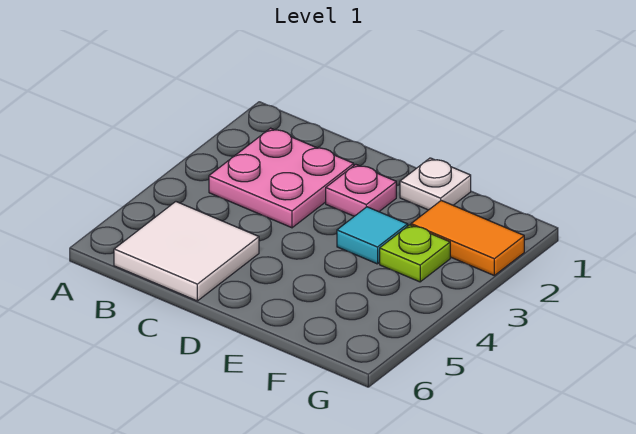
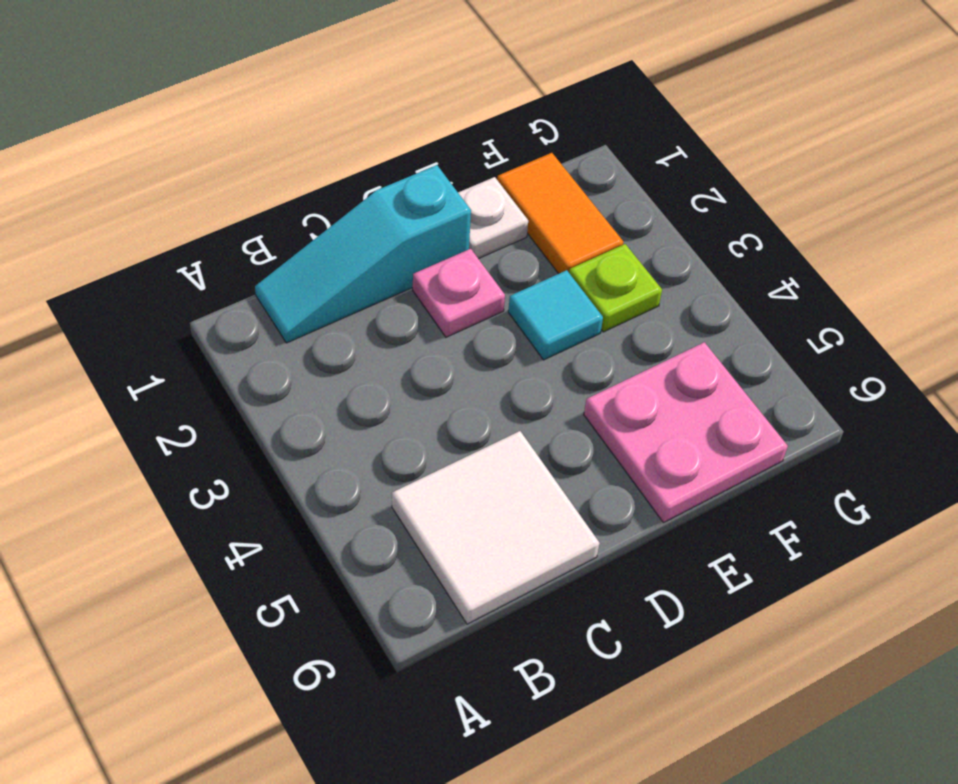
none -> cyan 1x3 slope [255,165,471,343]
pink 2x2 plate [209,128,354,228] -> pink 2x2 plate moved to [584,342,788,522]
orange 1x2 tile [411,200,524,275] -> orange 1x2 tile turned to [497,153,623,274]

